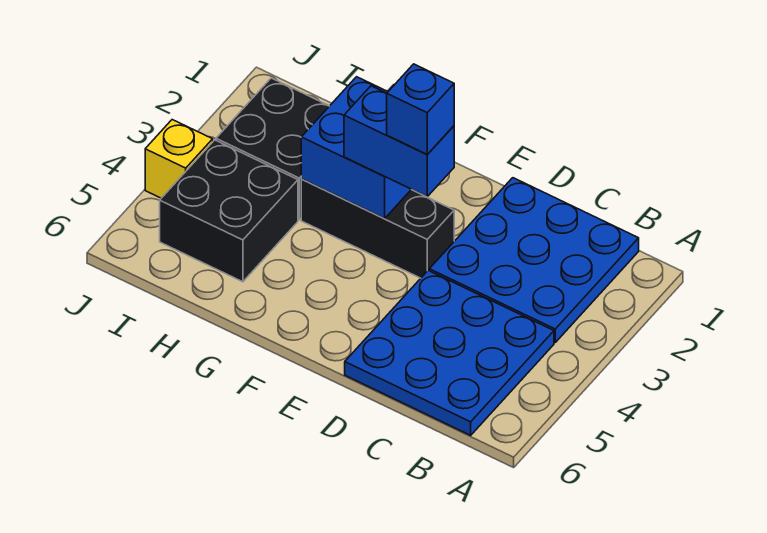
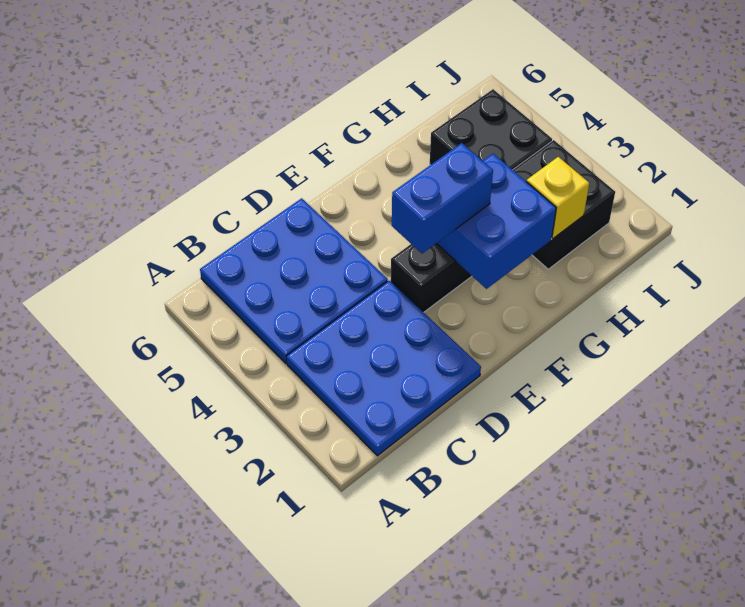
blue 1x1 brick [387,64,454,154] -> none
yellow 1x1 brick [145,120,213,198] -> yellow 1x1 brick moved to [527,157,589,238]

